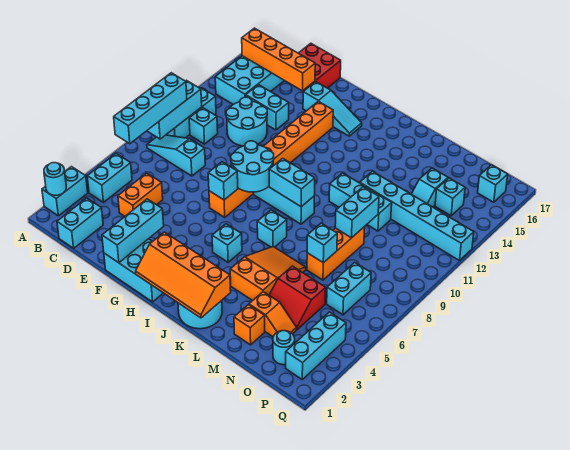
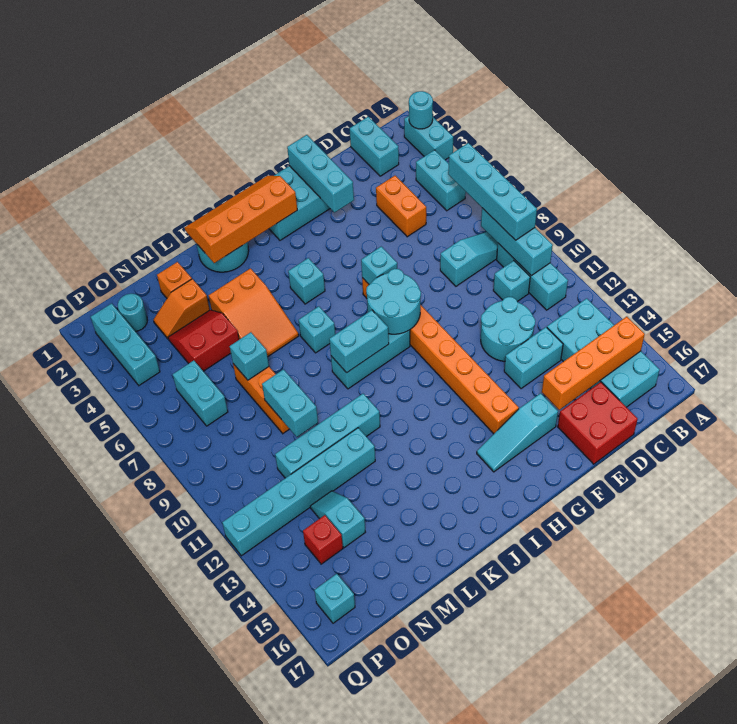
cyan 1x3 brick [329,173,392,231] -> cyan 1x4 brick [275,394,380,478]
cyan 1x1 brick [435,178,465,216] -> red 1x1 brick [303,515,343,564]

